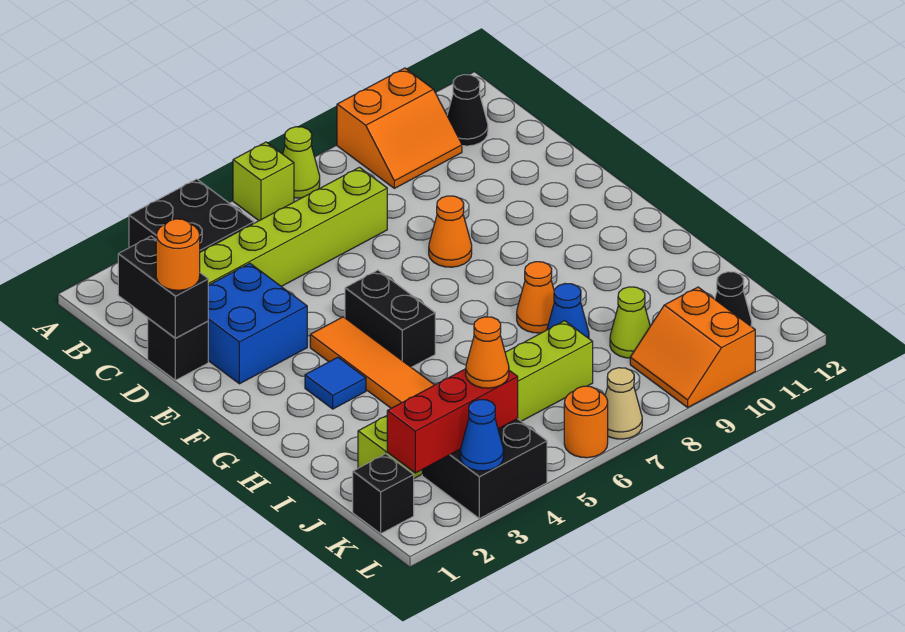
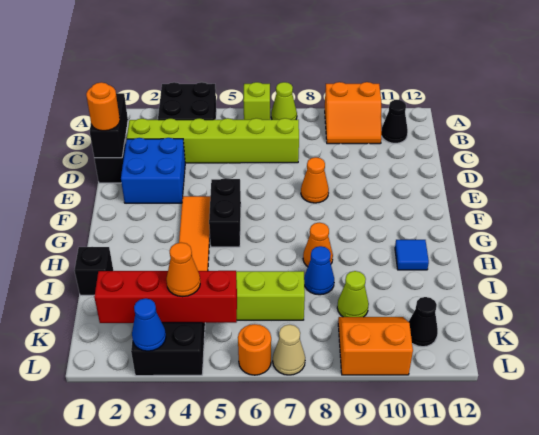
blue 1x1 tile [305,357,366,409] -> blue 1x1 tile moved to [395,240,429,270]
black 1x1 brick [353,454,414,534] -> black 1x1 brick moved to [74,247,113,295]
red 1x3 brick [387,369,518,473] -> red 1x4 brick [94,271,237,323]
orange 2x2 slope [630,287,755,407] -> orange 2x2 slope turned to [338,317,413,375]

